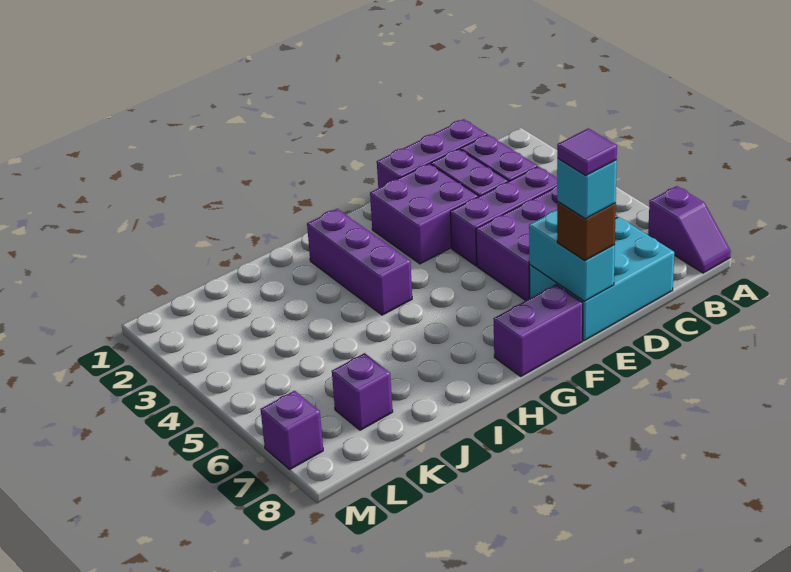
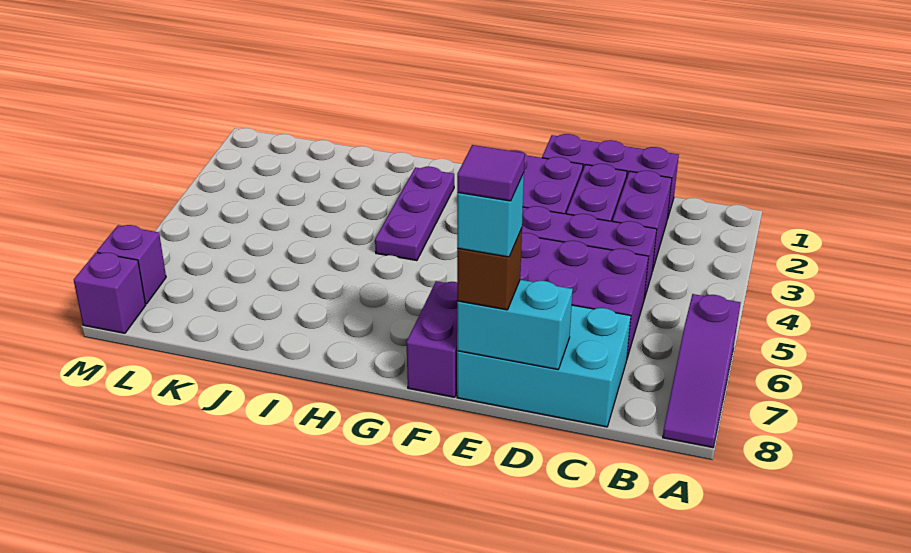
purple 1x2 slope [648,186,731,273] -> purple 1x3 slope [663,294,741,448]
cyan 1x2 brick [529,210,615,301] -> cyan 1x2 brick turned to [457,280,573,370]
purple 1x2 brick [494,284,583,376] -> purple 1x2 brick turned to [406,281,457,397]
purple 1x3 brick [307,209,412,315] -> purple 1x3 plate [375,166,454,261]
purple 1x1 brick [332,353,393,430] -> purple 1x1 brick moved to [74,253,146,333]

